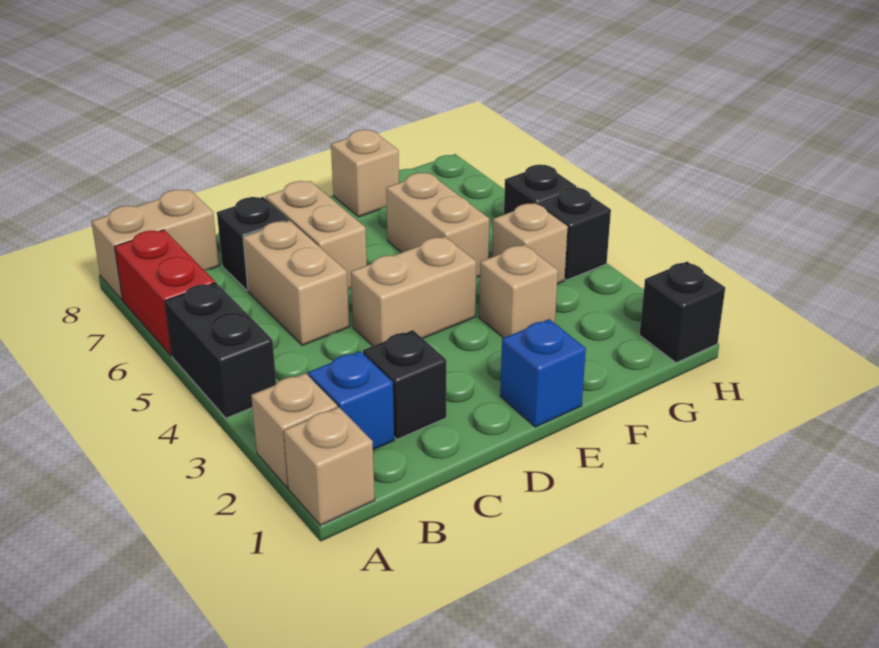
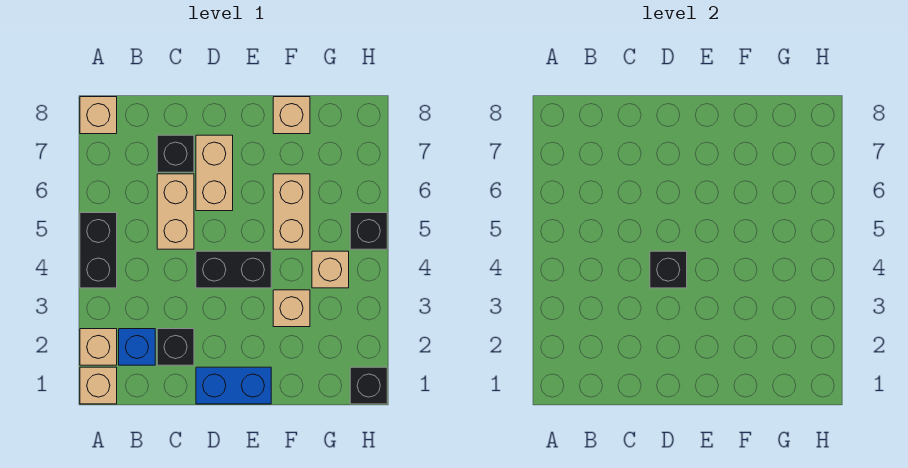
red 1x2 brick [115,230,215,356] -> none
tan 1x2 brick [91,189,219,300] -> tan 1x1 brick [80,97,117,134]
tan 1x2 brick [351,237,476,346] -> black 1x2 brick [196,251,271,288]
blue 1x1 brick [500,319,586,427] -> blue 1x2 brick [196,367,271,404]
black 1x1 brick [537,187,611,280] -> black 1x1 brick moved to [650,251,687,288]

